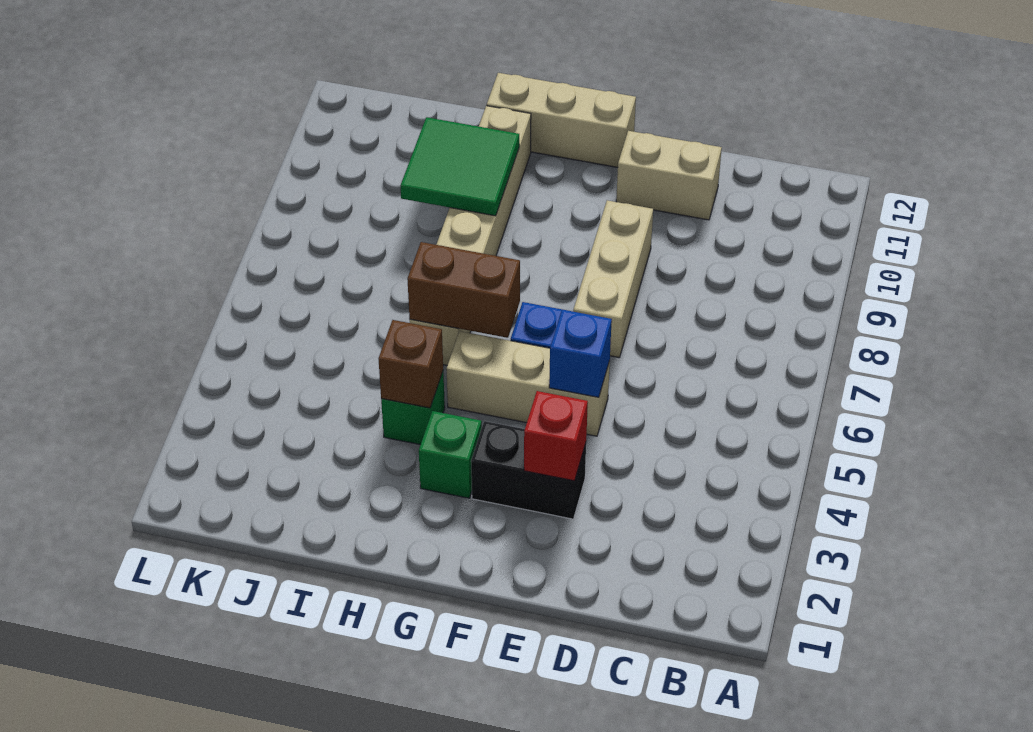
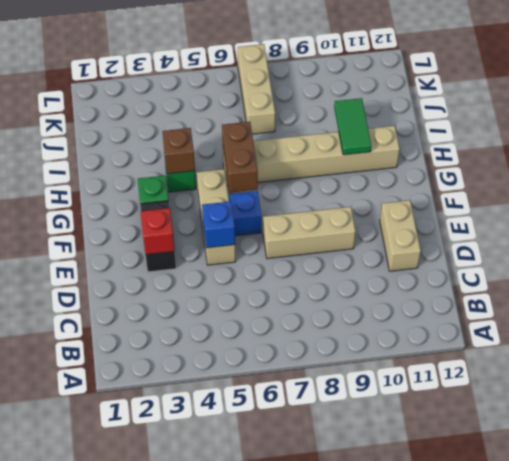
tan 1x3 brick [487,73,636,167] -> tan 1x3 brick moved to [238,44,275,134]
green 2x2 tile [400,117,519,216] -> green 1x2 tile [334,98,371,155]

